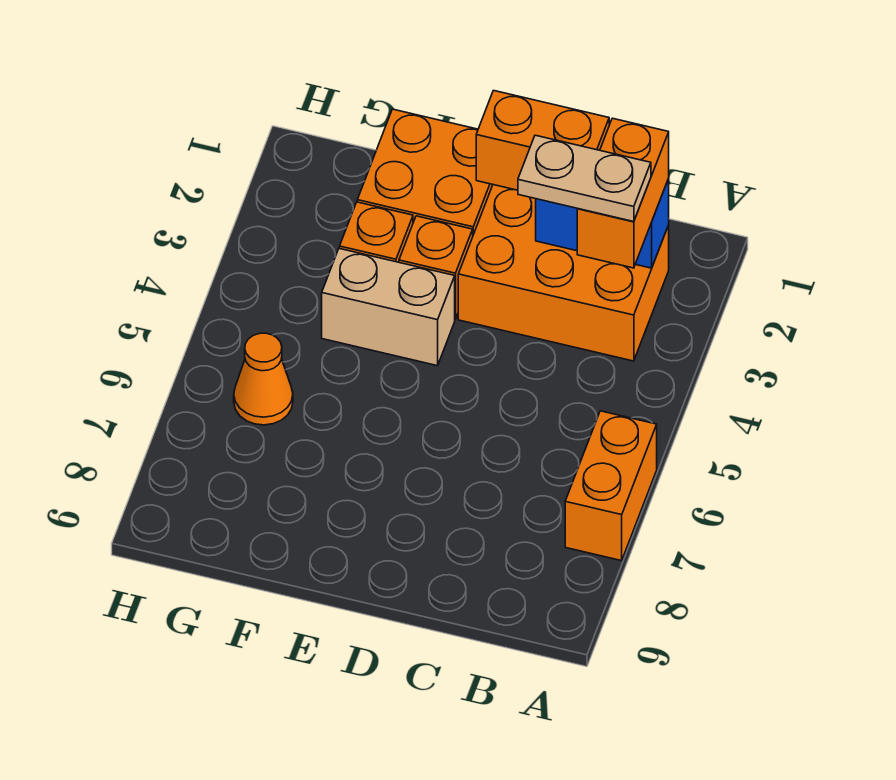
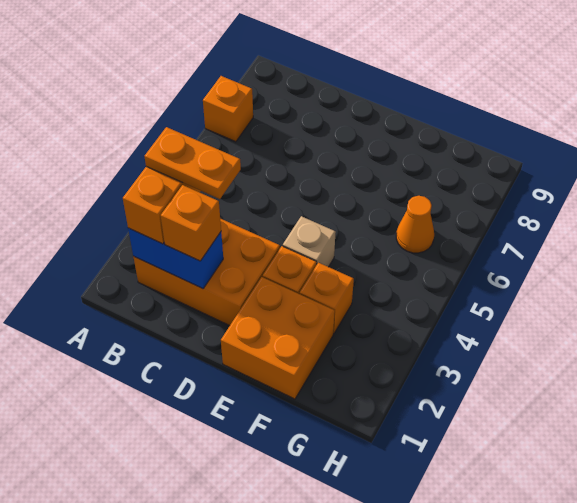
orange 1x2 brick [565,411,657,561] -> orange 1x1 brick [203,76,253,142]
tan 1x2 plate [518,135,651,222] -> orange 1x2 plate [144,127,241,199]
orange 1x2 brick [476,91,609,190] -> orange 1x1 brick [161,185,221,261]
tan 1x2 brick [322,248,455,366] -> tan 1x1 brick [283,216,336,267]

